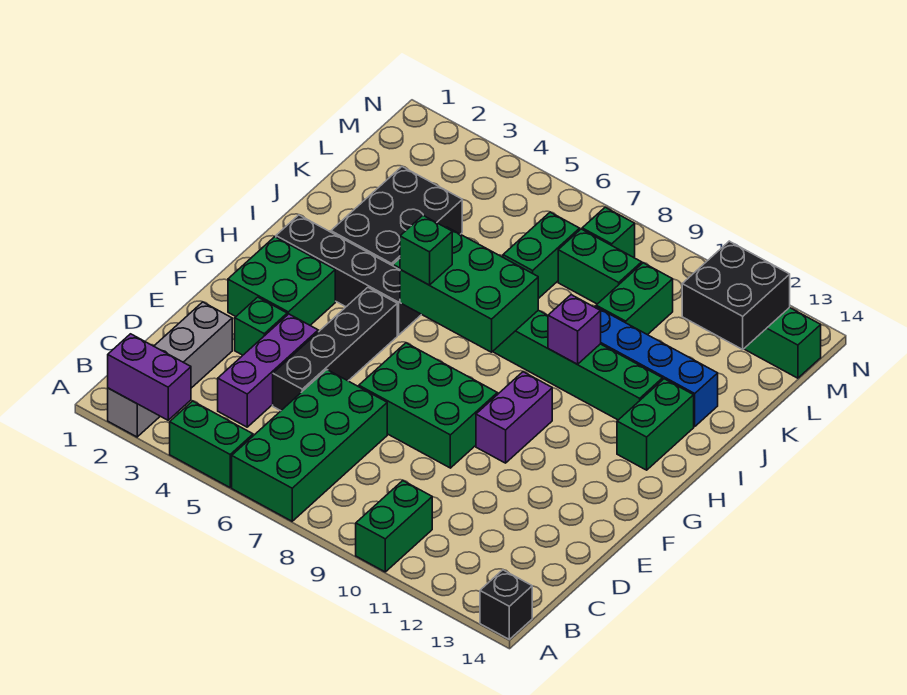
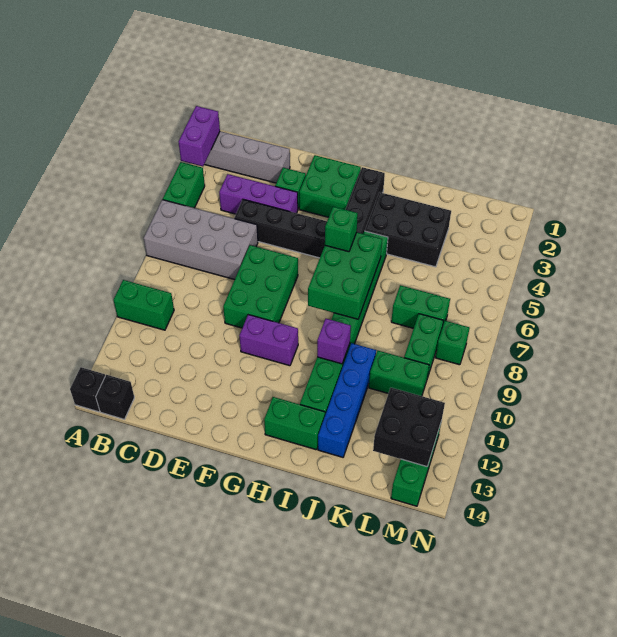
green 2x4 brick [232,370,387,521] -> grey 2x4 brick [144,200,258,280]
none -> black 1x1 brick [96,375,134,419]

